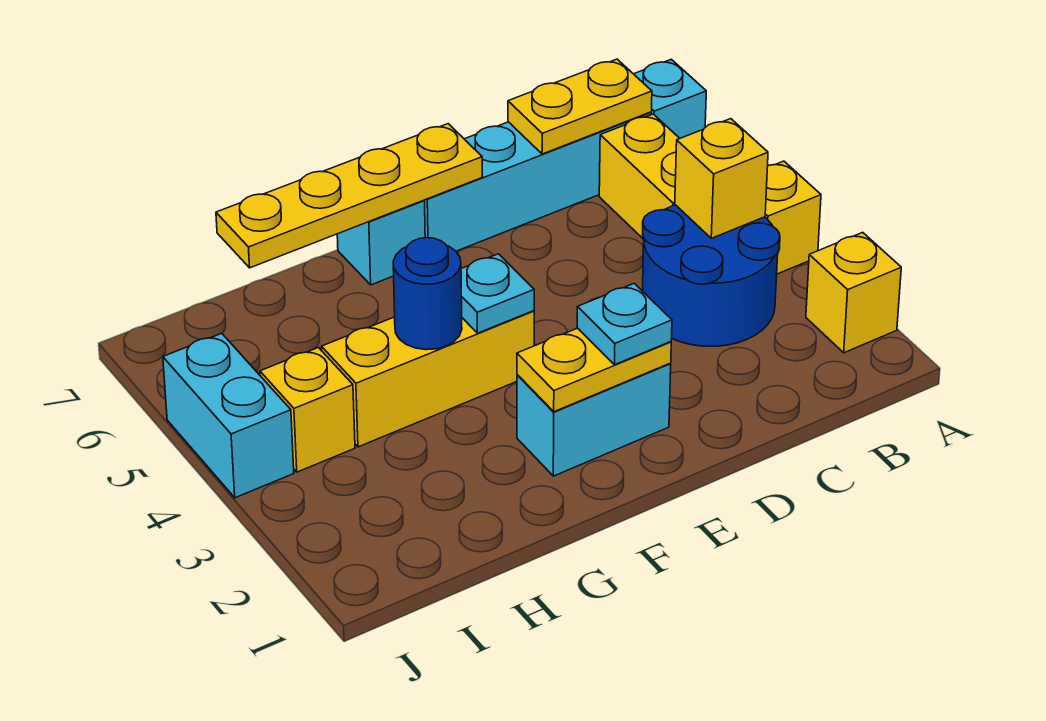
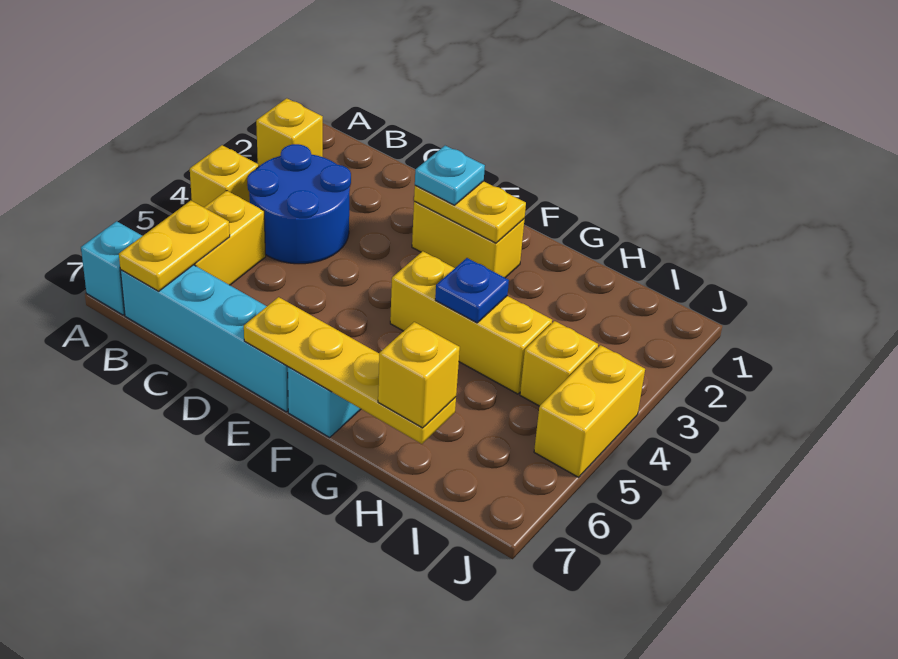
yellow 1x1 brick [675,119,768,238] -> yellow 1x1 brick moved to [378,322,460,428]
yellow 1x2 plate [508,59,652,154] -> yellow 1x2 plate turned to [119,201,230,291]
cyan 1x2 brick [517,364,671,476] -> yellow 1x2 brick [412,201,524,278]
cyan 1x1 plate [461,254,534,333] -> none
blue 1x1 round brick [393,238,462,350] -> blue 1x1 plate [435,258,509,323]
cyan 1x2 brick [163,333,294,498] -> yellow 1x2 brick [534,345,645,477]

